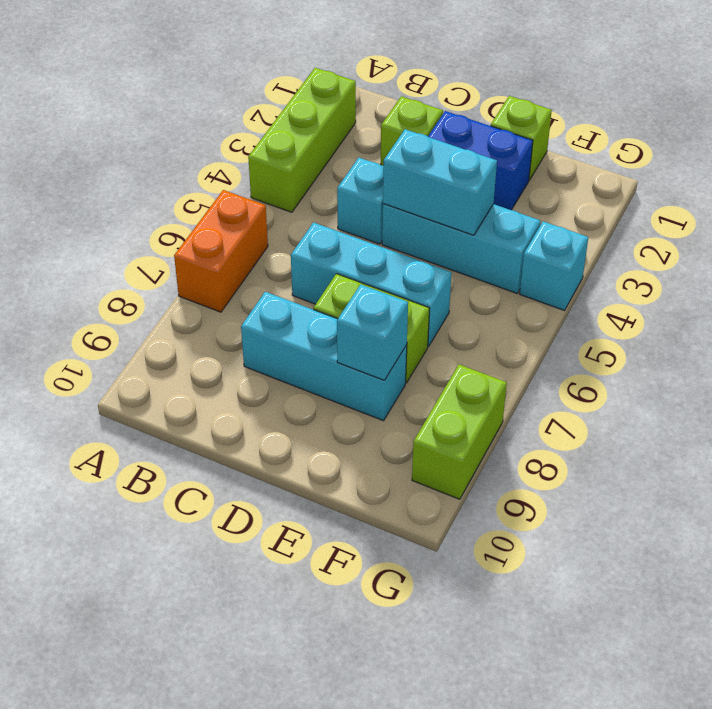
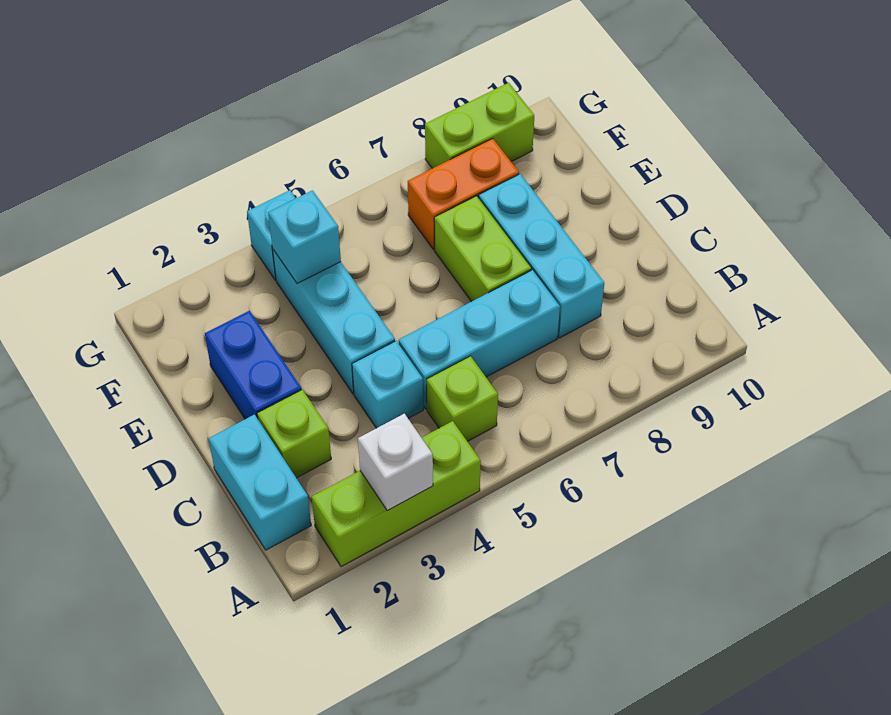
none -> white 1x1 brick [358,414,433,511]
orange 1x2 brick [174,190,268,312] -> orange 1x2 brick moved to [408,139,519,250]
cyan 1x3 brick [291,223,452,346] -> cyan 1x3 brick turned to [399,270,560,409]
cyan 1x2 brick [383,129,497,235] -> cyan 1x2 brick moved to [209,415,311,550]
lime 1x1 brick [491,96,552,180] -> lime 1x1 brick moved to [427,356,498,441]
cyan 1x1 brick [337,284,408,380] -> cyan 1x1 brick moved to [268,190,341,283]

